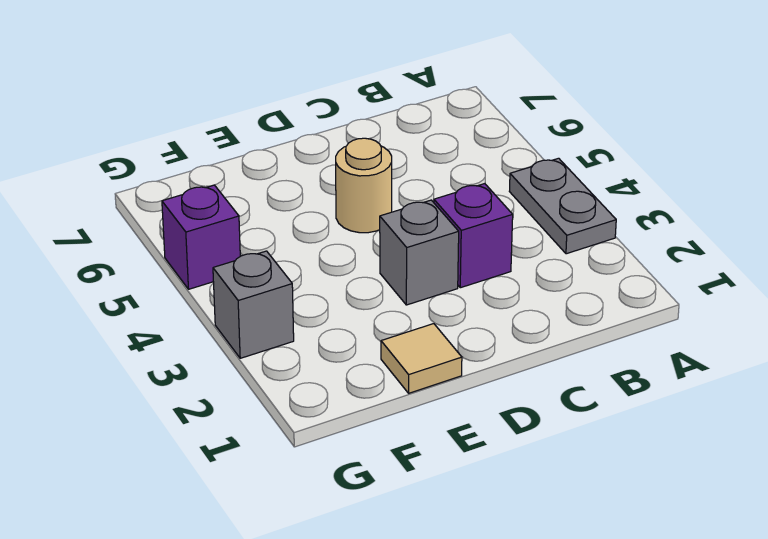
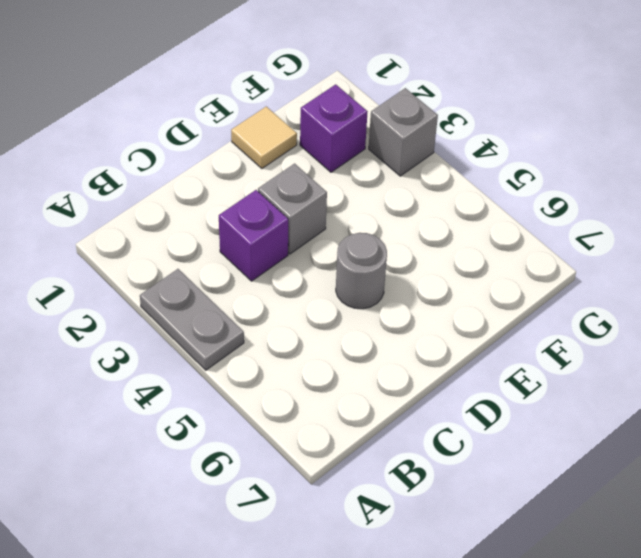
tan 1x1 round brick [336,138,392,233] -> grey 1x1 round brick [336,233,387,309]
purple 1x1 brick [162,185,240,289] -> purple 1x1 brick moved to [300,84,368,172]

